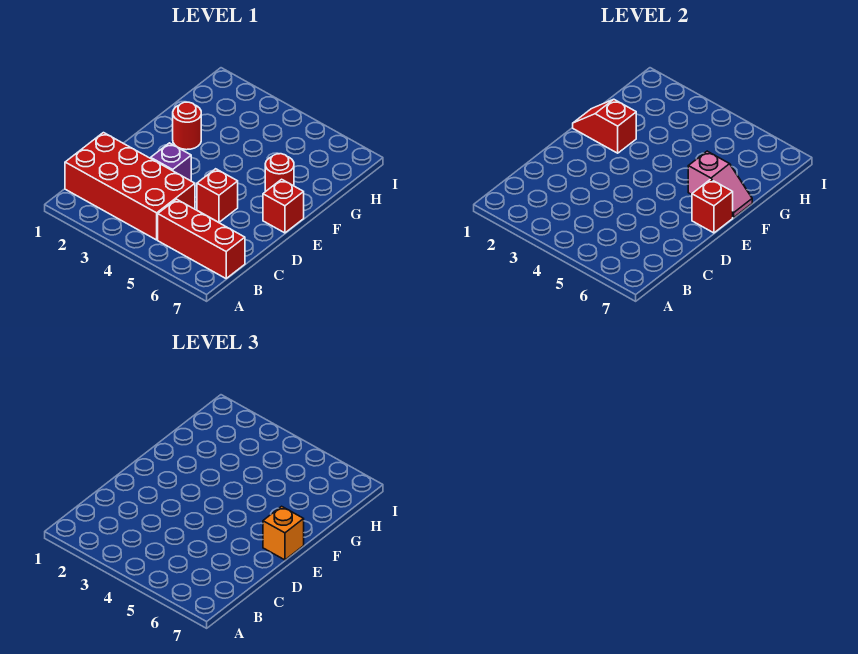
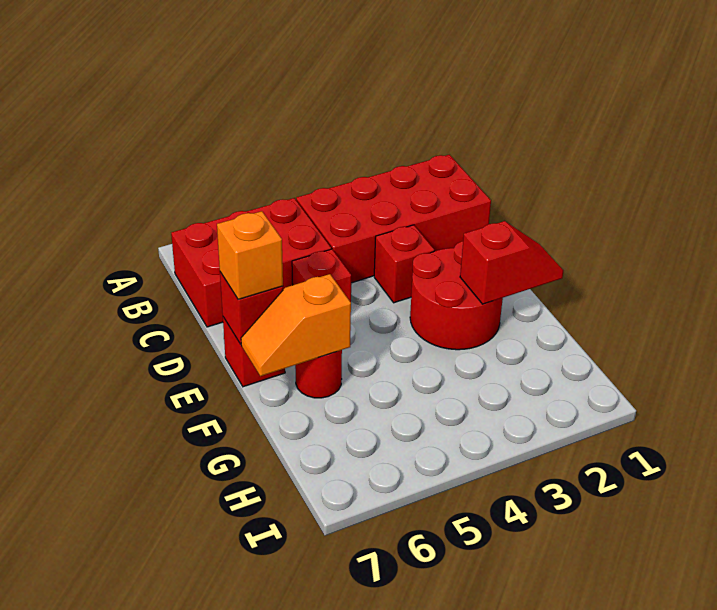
red 1x3 brick [158,199,245,278] -> red 2x3 brick [171,198,331,327]
purple 1x1 brick [151,143,191,181] -> red 1x1 brick [374,225,434,303]
red 1x1 round brick [173,102,201,150] -> red 2x2 round brick [410,241,503,350]
pink 1x2 slope [688,151,752,218] -> orange 1x2 slope [241,274,351,376]

